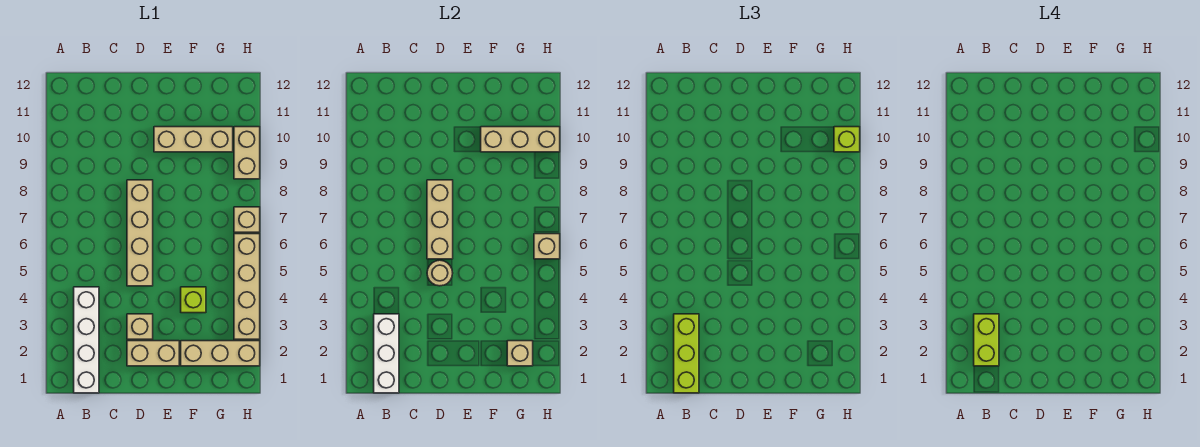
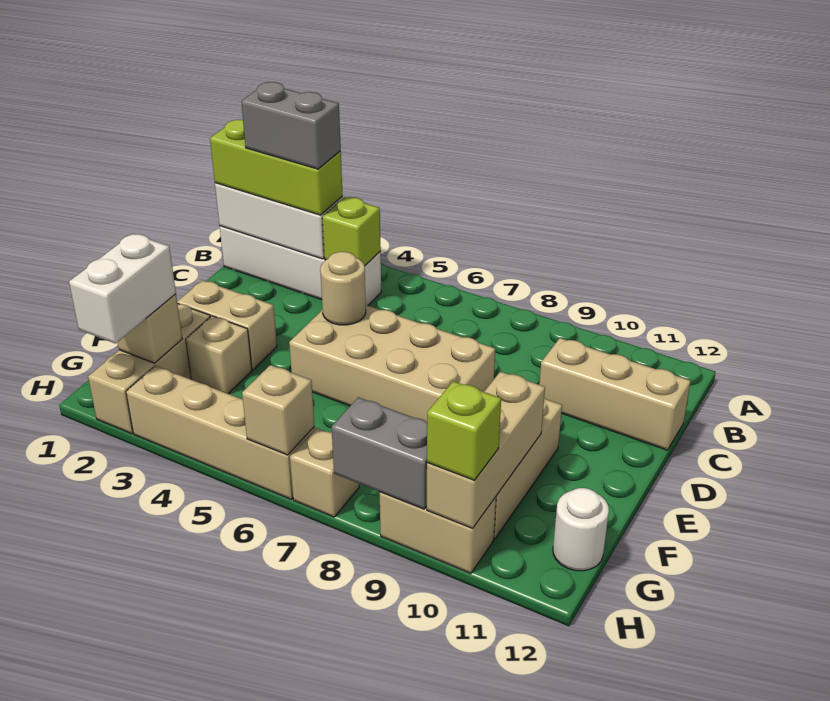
lime 1x2 brick [974,314,999,366] -> grey 1x2 brick [241,82,341,169]
tan 1x2 brick [127,341,179,366] -> tan 1x2 brick turned to [177,280,277,370]
tan 1x1 brick [127,314,153,339] -> tan 1x1 brick moved to [186,316,252,394]
tan 1x4 brick [127,180,153,286] -> tan 2x4 brick [289,305,495,422]
tan 1x3 brick [427,180,453,259] -> tan 1x3 brick moved to [539,338,691,450]
lime 1x1 brick [181,287,206,313] -> lime 1x1 brick moved to [322,197,381,266]
none -> white 1x2 brick [69,234,176,344]
none -> white 1x1 round brick [553,488,609,571]
none -> grey 1x2 brick [332,397,427,509]

